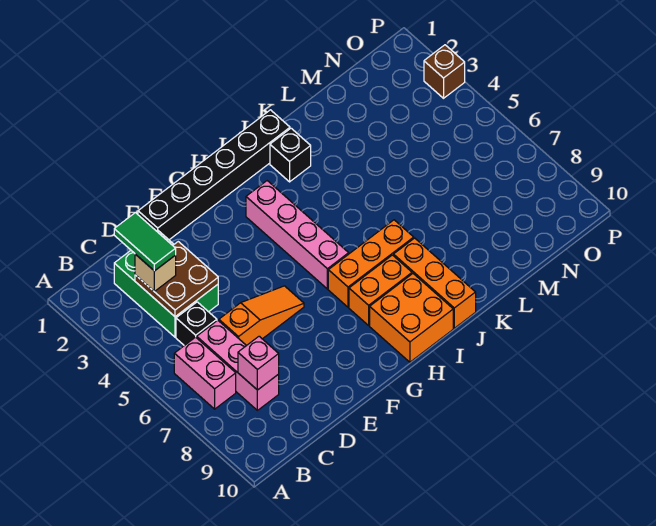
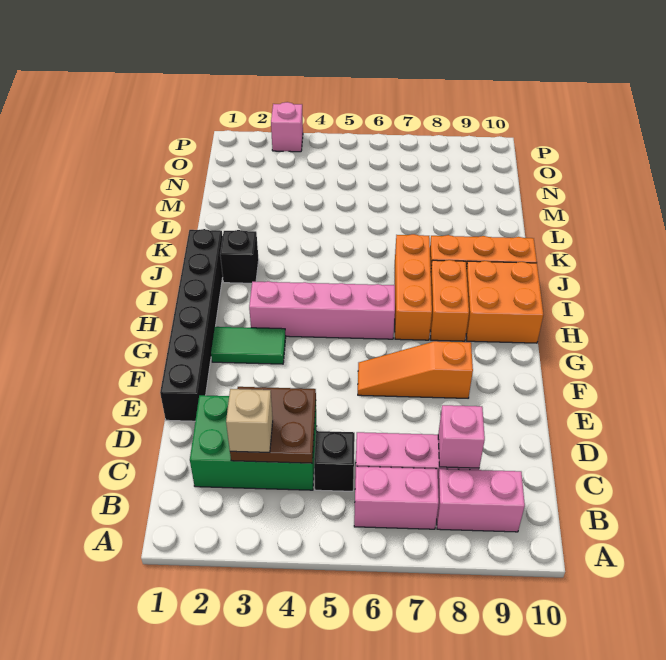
none -> pink 1x2 brick [437,469,525,532]
green 1x2 tile [114,213,176,271] -> green 1x2 tile moved to [211,327,286,364]
orange 1x3 slope [219,286,304,346] -> orange 1x3 slope turned to [358,341,473,398]
brown 1x1 brick [424,45,465,98] -> pink 1x1 brick [271,102,303,152]

